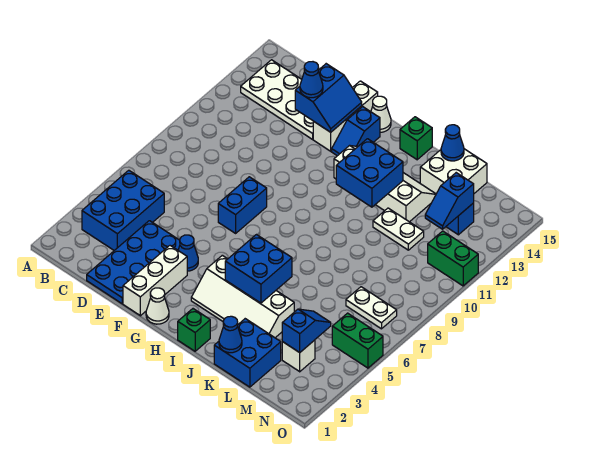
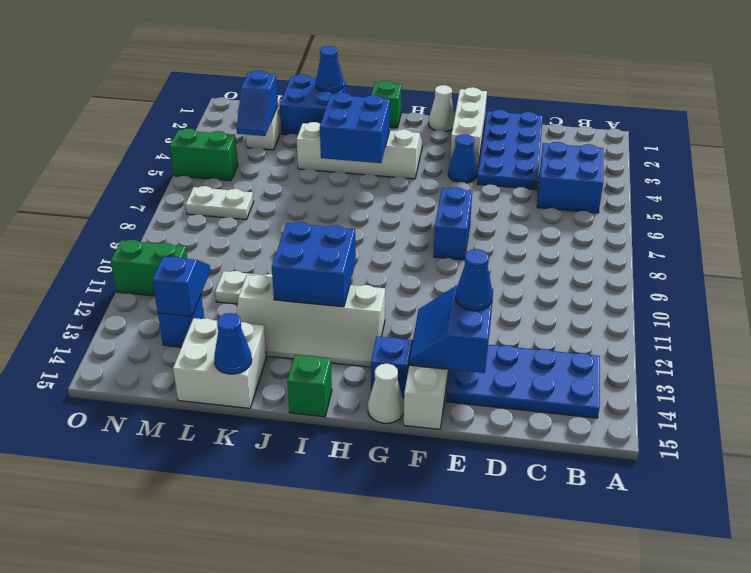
blue 2x3 brick [82,170,164,250] -> blue 2x2 brick [537,142,603,213]
white 2x4 plate [241,60,314,139] -> blue 2x4 plate [446,345,600,418]

